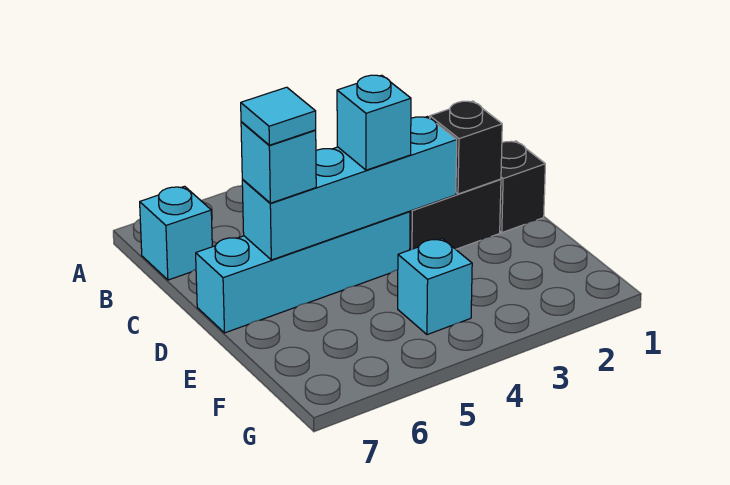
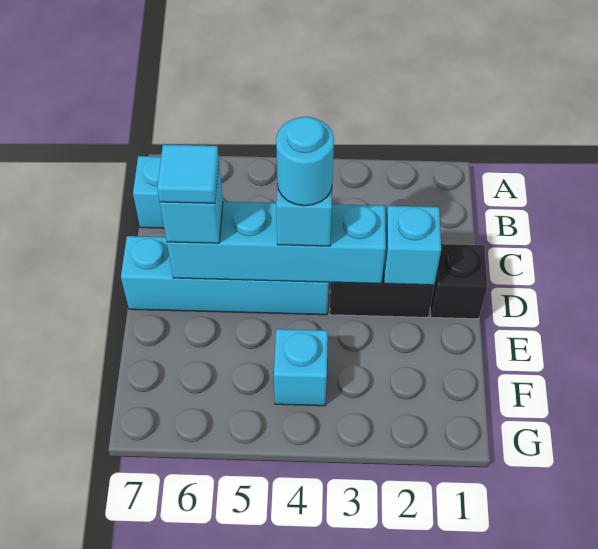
black 1x1 brick [430,101,502,194] -> cyan 1x1 brick [384,206,441,285]
none -> cyan 1x1 round brick [276,117,334,206]

